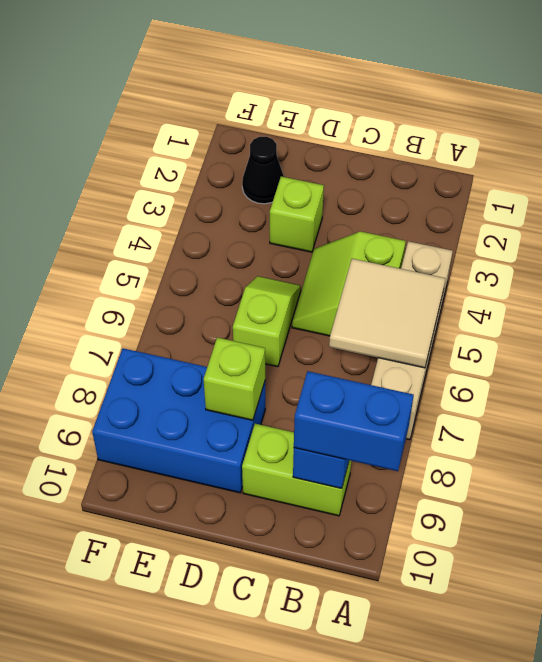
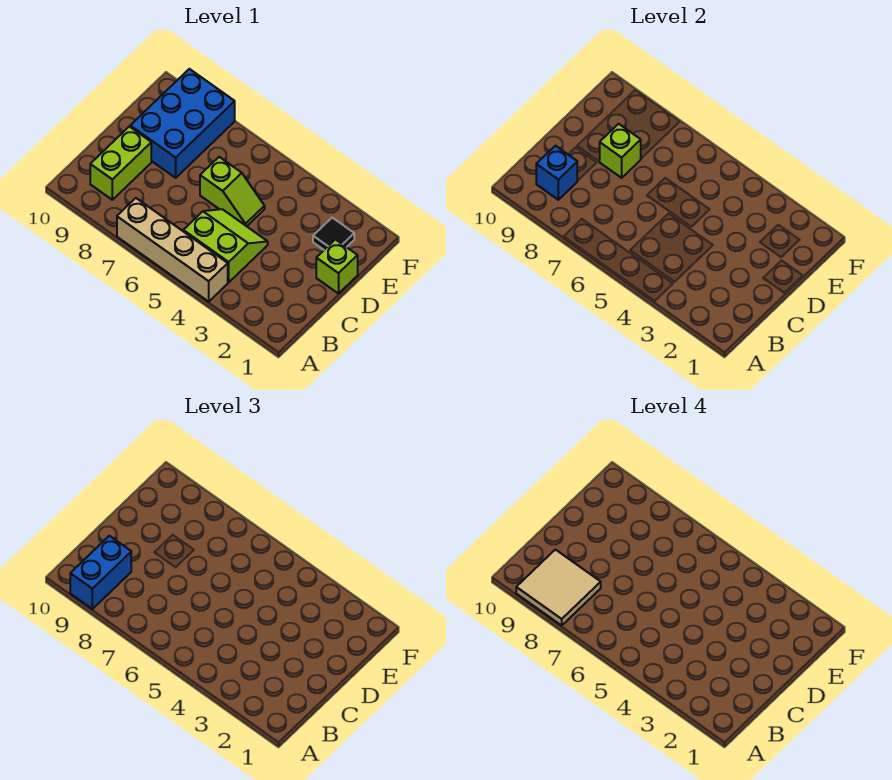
tan 2x2 tile [329,259,446,368] -> tan 2x2 tile moved to [516,550,601,625]
lime 1x1 brick [270,177,324,252] -> lime 1x1 brick moved to [316,240,358,294]
black 1x1 cone [242,137,284,204] -> black 1x1 tile [313,218,354,250]

